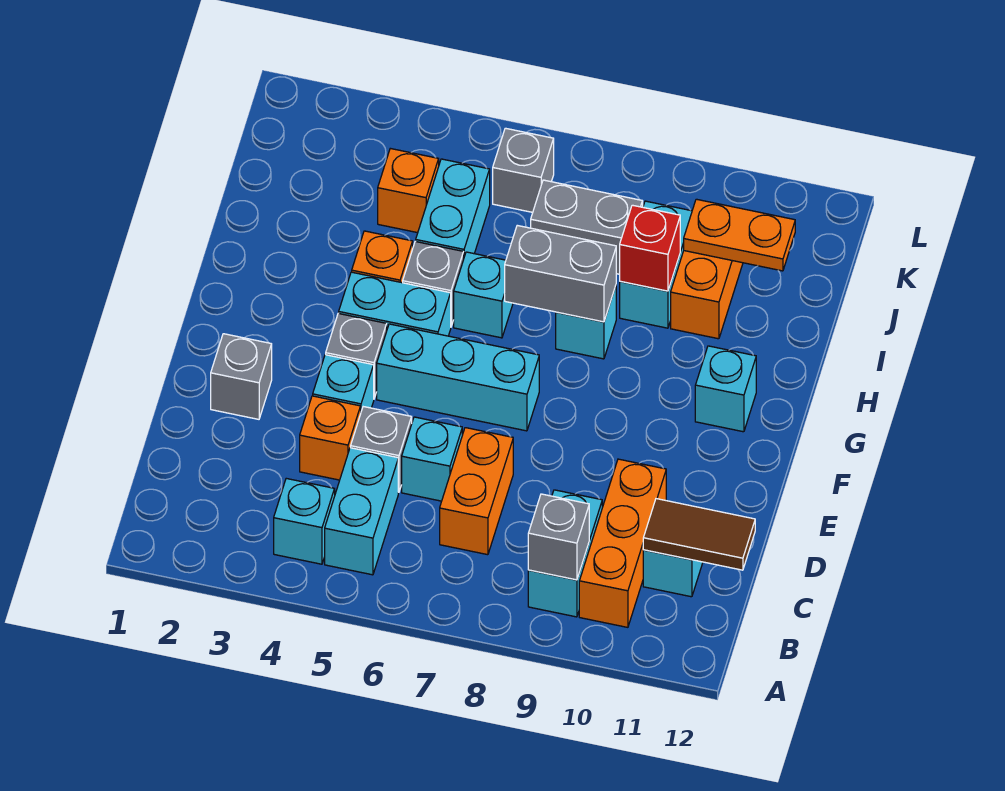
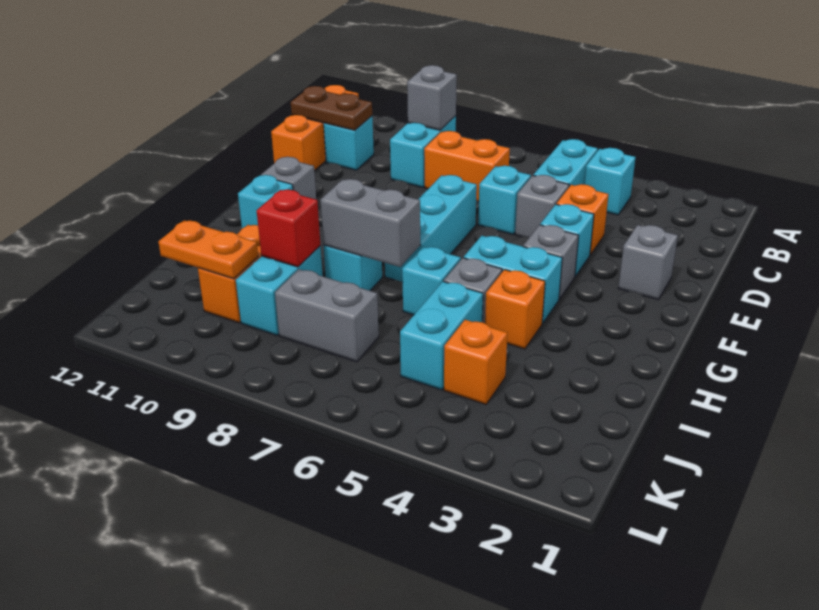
orange 1x3 brick [579,459,666,627] -> orange 1x3 brick moved to [271,85,359,171]
orange 1x2 brick [440,428,513,555] -> orange 1x2 brick turned to [424,131,510,202]
brown 1x2 tile [643,499,755,570] -> brown 1x2 plate [291,86,372,130]
cyan 1x3 brick [377,324,539,431] -> cyan 1x3 brick turned to [385,175,477,282]
grey 1x1 brick [493,128,554,212] -> grey 1x1 brick moved to [261,157,316,199]

